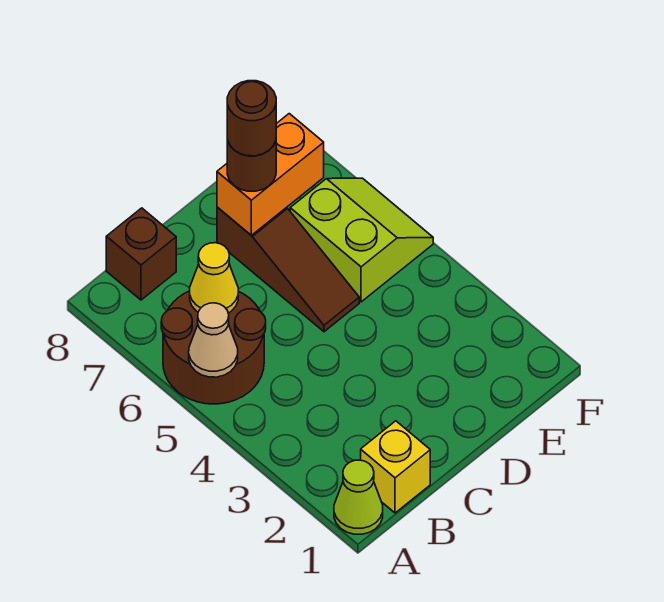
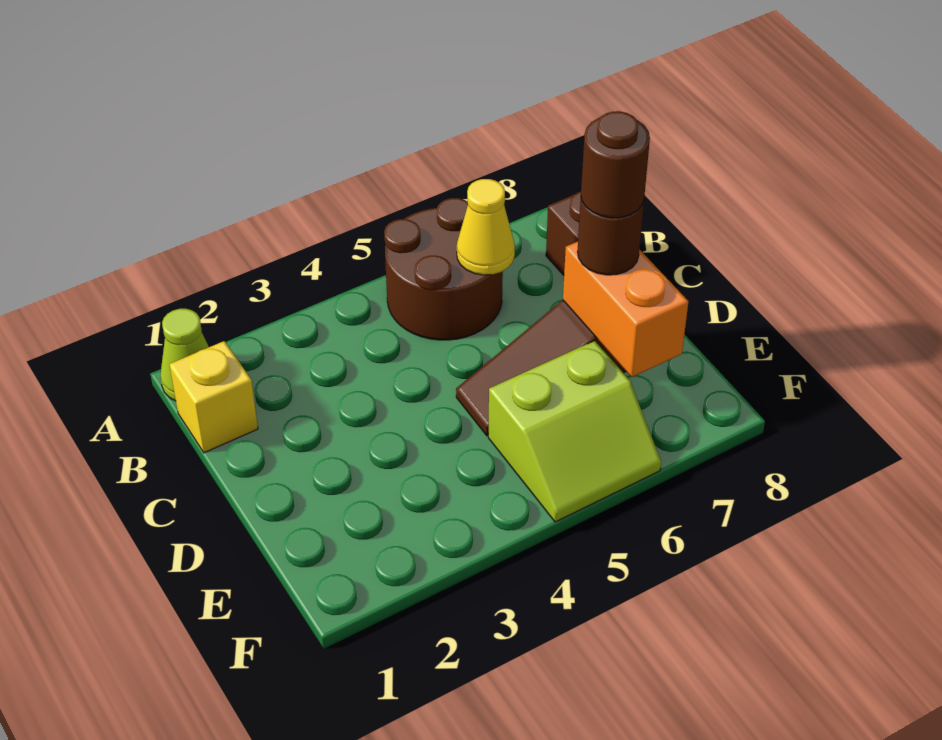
tan 1x1 cone [189,303,238,377] -> none

